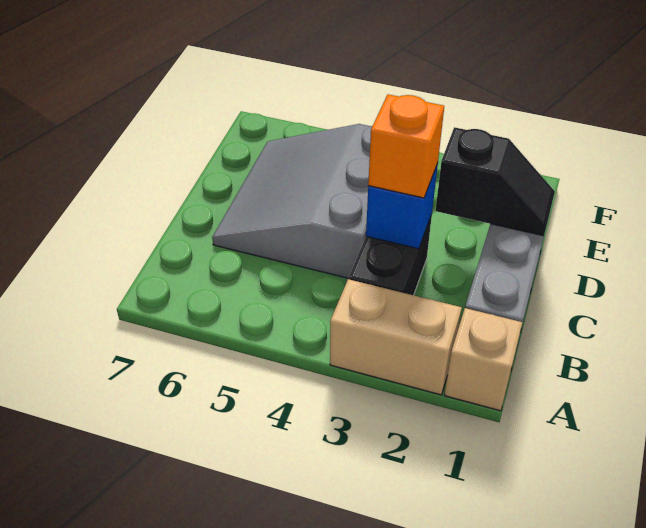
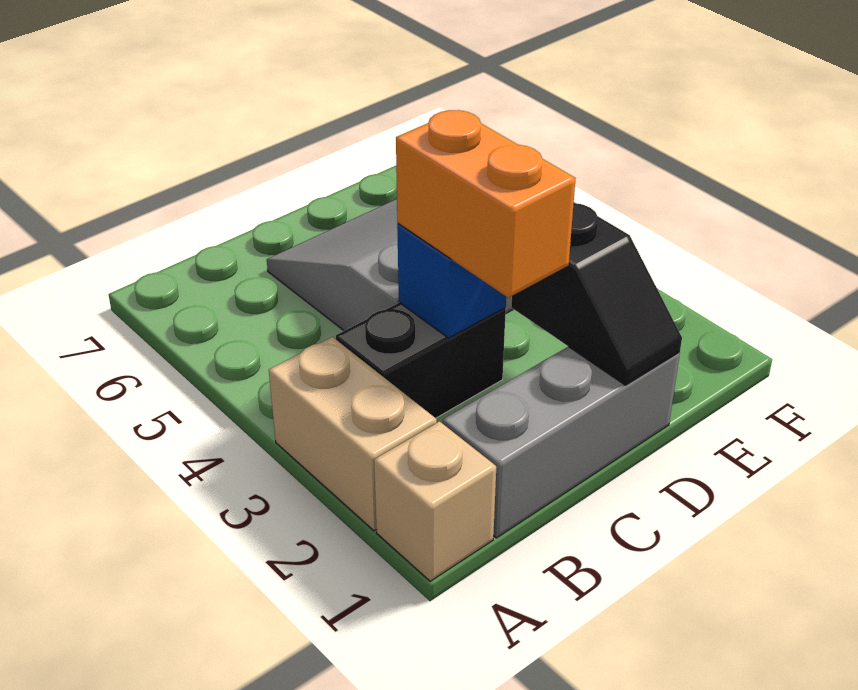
orange 1x1 brick [368,94,444,198] -> orange 1x2 brick [396,110,576,298]

